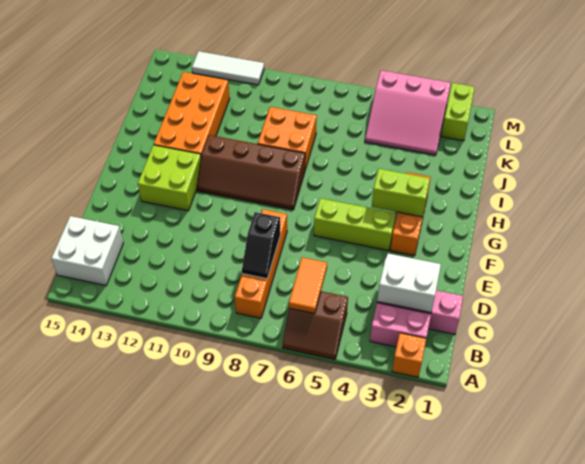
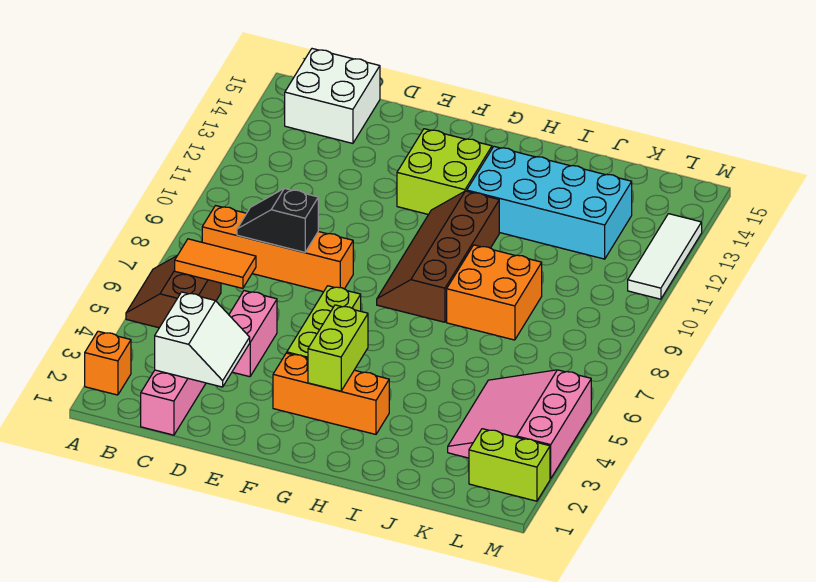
pink 1x2 brick [370,303,431,347] -> pink 1x2 brick moved to [229,291,277,377]
orange 2x4 brick [154,72,230,156] -> cyan 2x4 brick [467,146,632,259]

